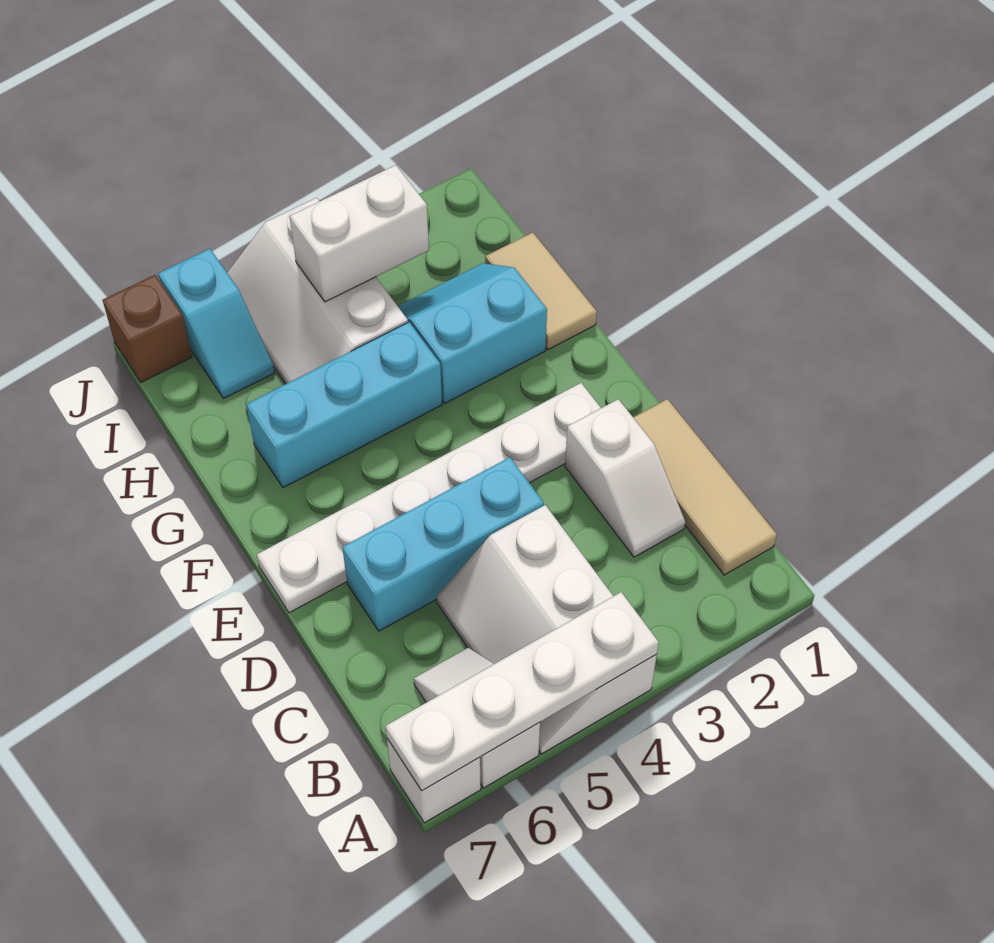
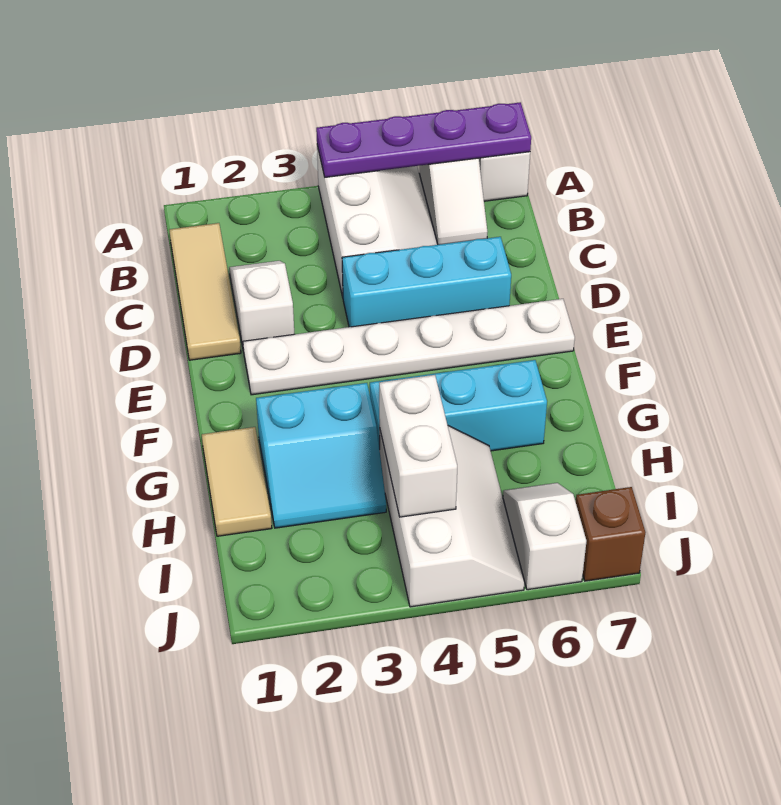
white 1x4 plate [385,592,659,791] -> purple 1x4 plate [316,102,531,177]
white 1x2 brick [289,165,429,302] -> white 1x2 brick turned to [379,375,457,517]
cyan 1x2 slope [158,249,275,399] -> white 1x2 slope [503,483,586,590]

